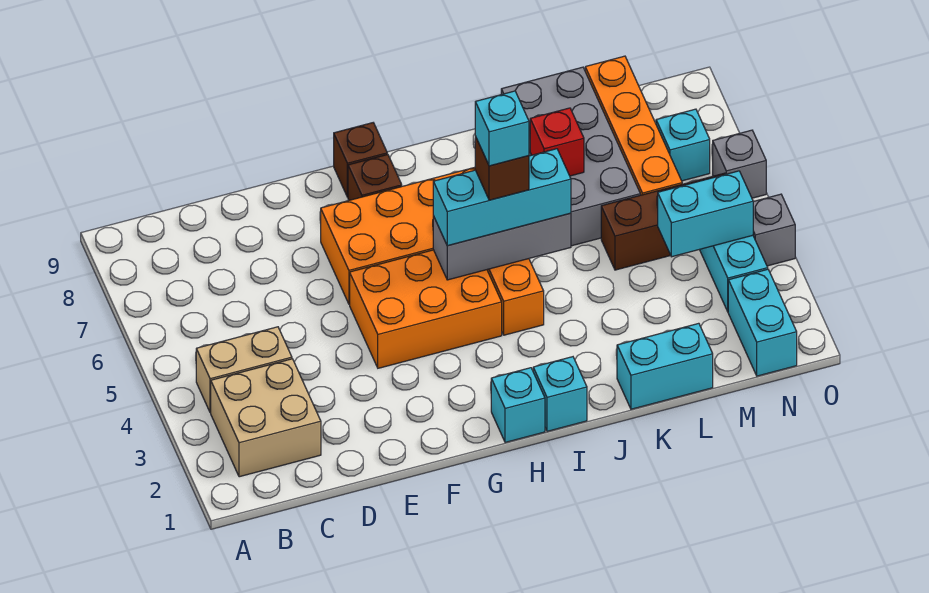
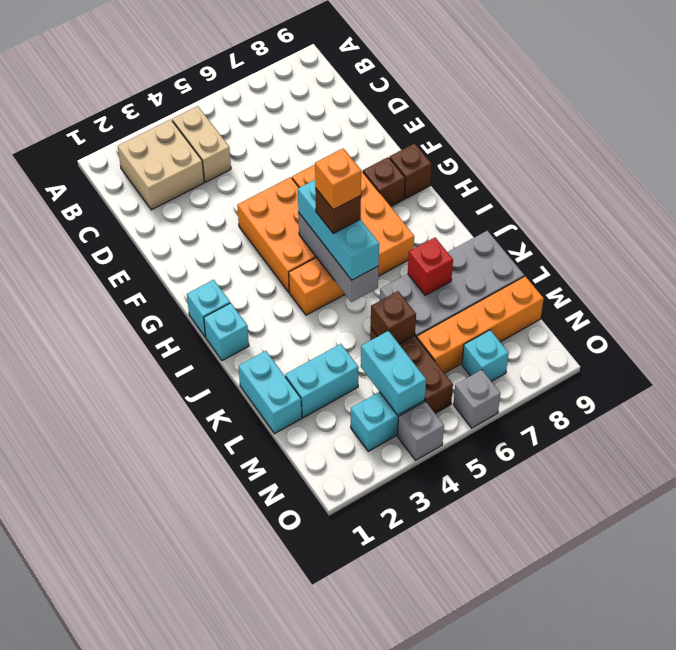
cyan 1x1 brick [475,91,529,166] -> orange 1x1 brick [315,149,361,210]
none -> brown 1x1 brick [371,291,416,344]
cyan 1x2 brick [728,269,797,376] -> cyan 1x2 brick moved to [285,344,359,418]

